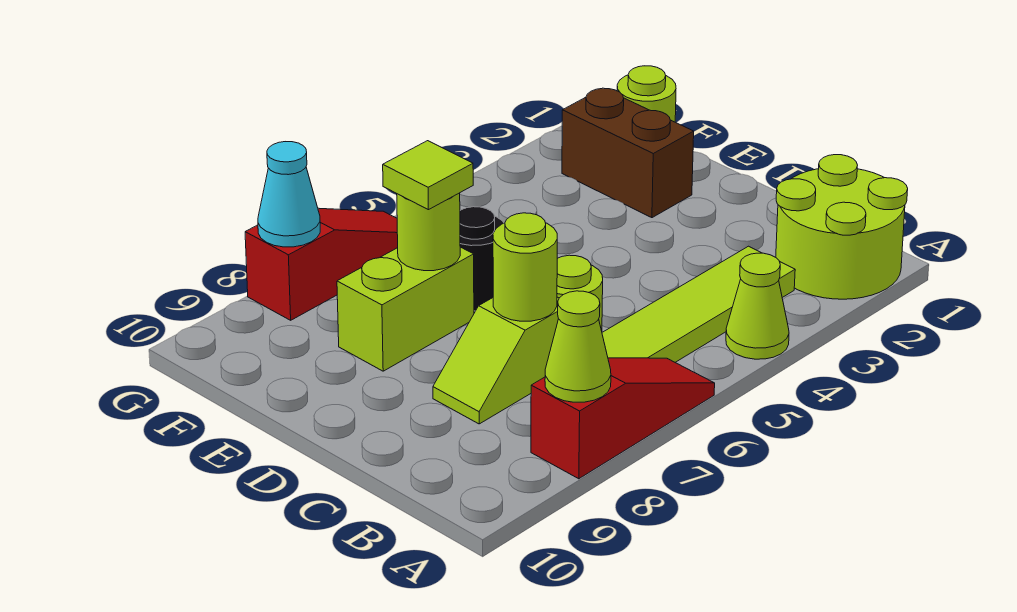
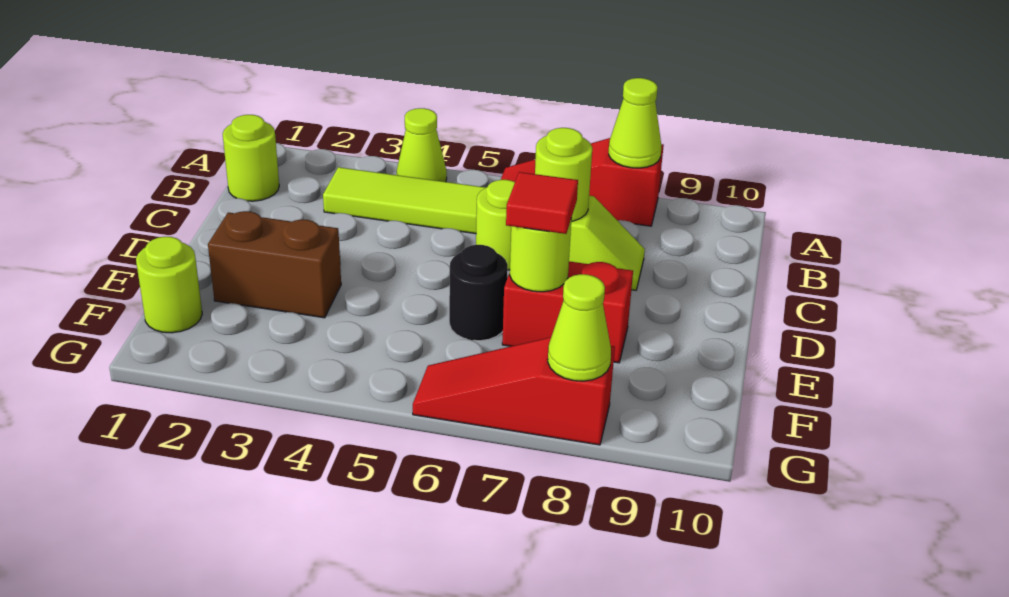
lime 2x2 round brick [776,155,908,299] -> lime 1x1 round brick [223,115,279,201]
brown 1x2 brick [562,88,694,218] -> brown 1x2 brick turned to [208,211,341,318]
lime 1x2 brick [337,247,474,371] -> red 1x2 brick [502,261,633,363]
lime 1x1 tile [383,141,473,210] -> red 1x1 tile [506,172,578,234]
cyan 1x1 cone [258,142,320,247] -> lime 1x1 cone [548,274,611,381]

